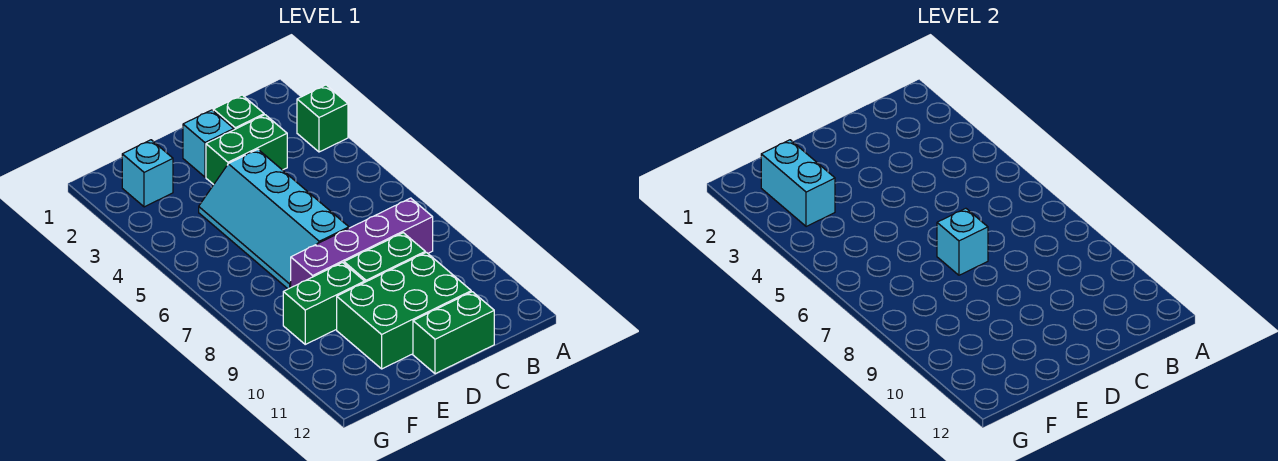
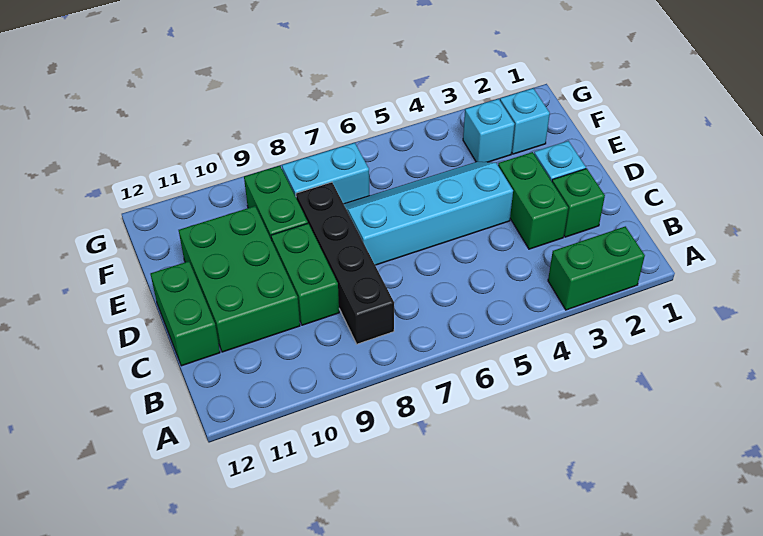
green 1x1 brick [297,85,348,152] -> green 1x2 brick [548,226,645,310]
purple 1x4 brick [291,198,433,287] -> black 1x4 brick [296,182,394,344]
cyan 1x1 brick [937,208,988,275] -> cyan 1x1 brick moved to [463,99,515,162]
cyan 1x2 brick [761,140,835,227] -> cyan 1x2 brick moved to [282,143,369,204]

